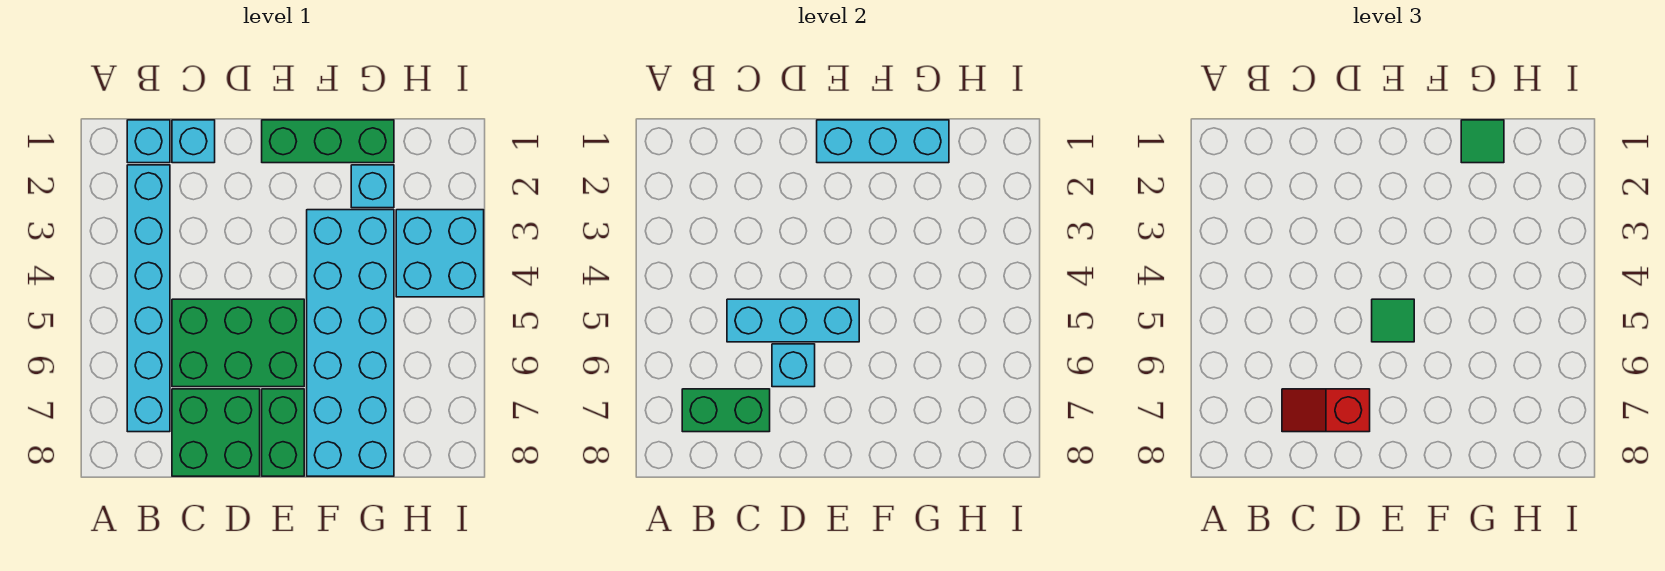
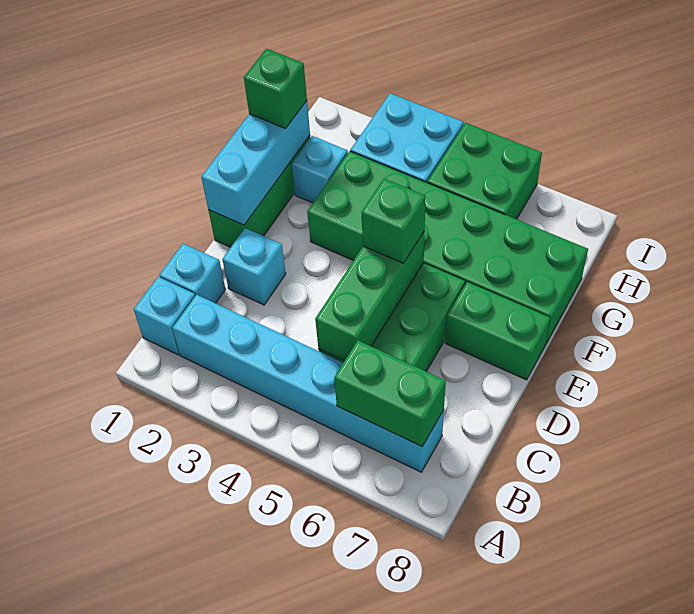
green 1x2 brick [682,389,770,432] -> green 1x2 brick turned to [334,341,446,446]
cyan 1x3 brick [727,299,859,342] -> green 1x3 brick [315,231,425,361]
green 2x2 brick [172,389,260,476] -> green 2x2 brick moved to [427,123,542,219]
red 1x2 slope [1282,389,1370,432] -> none
cyan 1x1 brick [772,344,815,387] -> cyan 1x1 brick moved to [222,228,286,305]
green 1x1 tile [1372,299,1414,342] -> green 1x1 brick [361,179,426,263]
cyan 2x6 brick [307,210,394,476] -> green 2x6 brick [307,151,588,345]
green 1x1 tile [1461,120,1504,163] -> green 1x1 brick [244,49,307,129]

